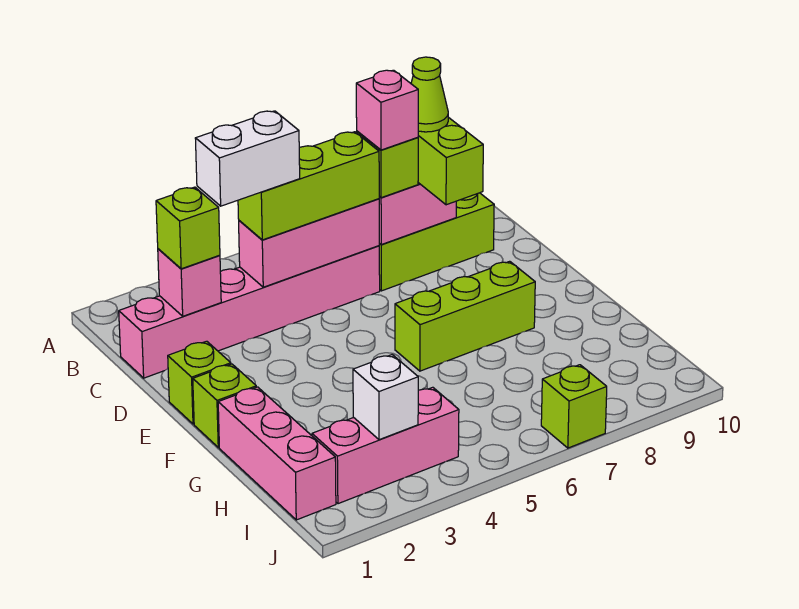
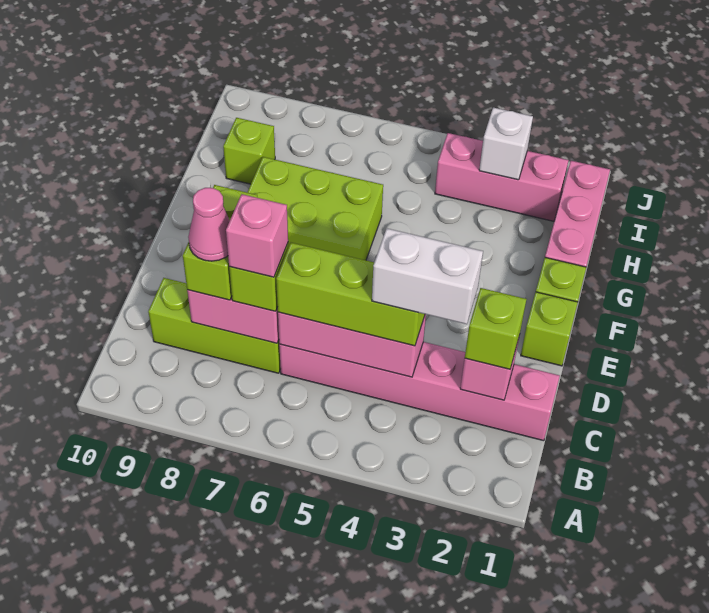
lime 1x1 cone [411,57,448,132] -> pink 1x1 cone [188,188,230,261]
lime 1x3 brick [395,261,535,371] -> lime 2x3 brick [247,157,383,260]
lime 1x1 brick [541,365,607,448] -> lime 1x1 brick moved to [223,118,275,184]

